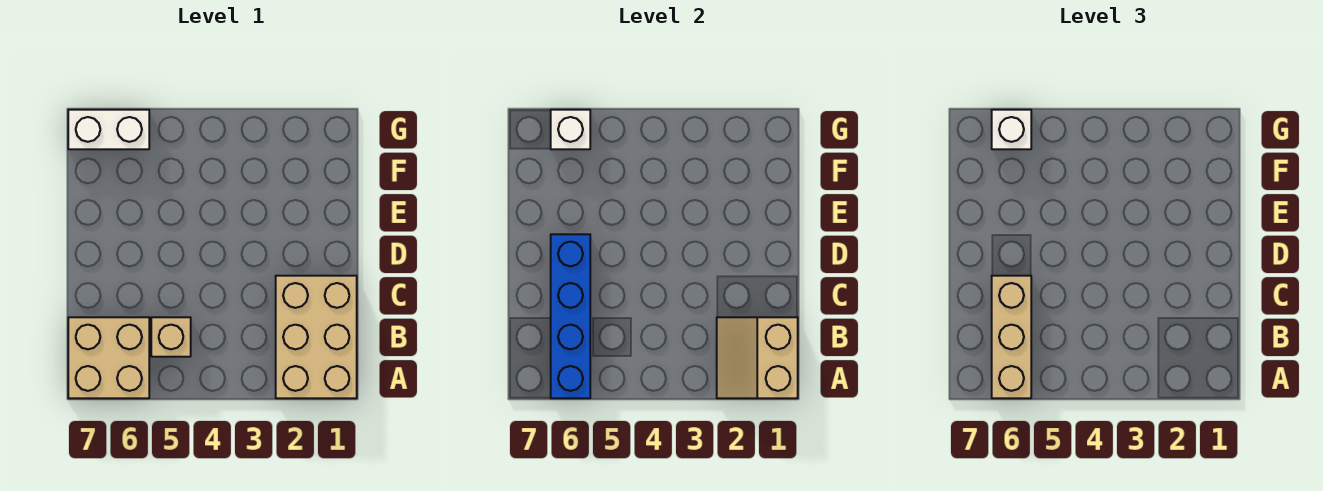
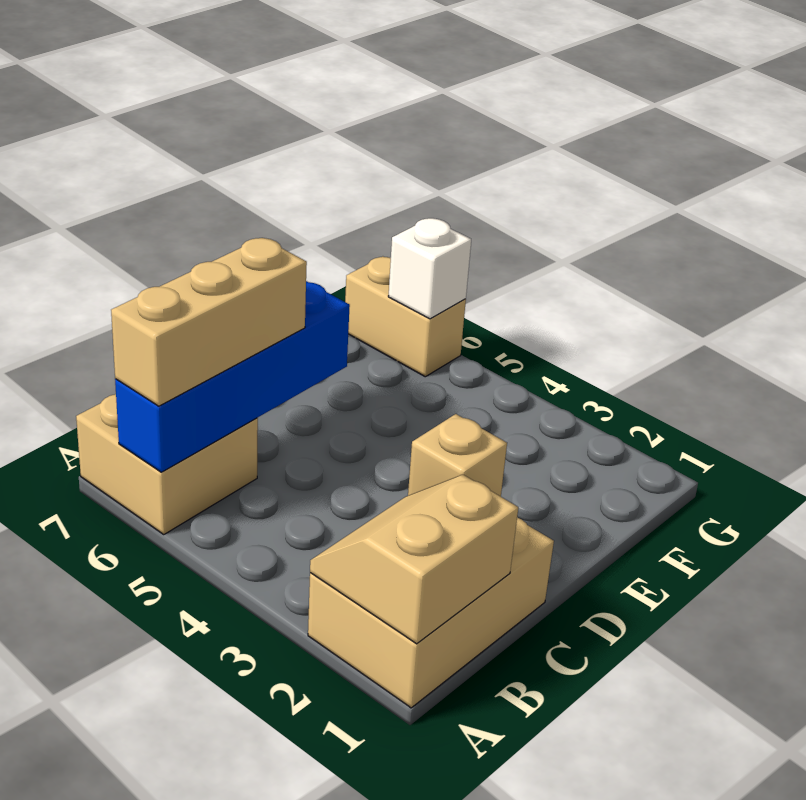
tan 1x1 brick [151,317,191,357] -> tan 1x1 brick moved to [408,414,507,497]
white 1x2 brick [68,110,149,149] -> tan 1x2 brick [345,256,466,377]
white 1x1 brick [992,110,1031,149] -> none

